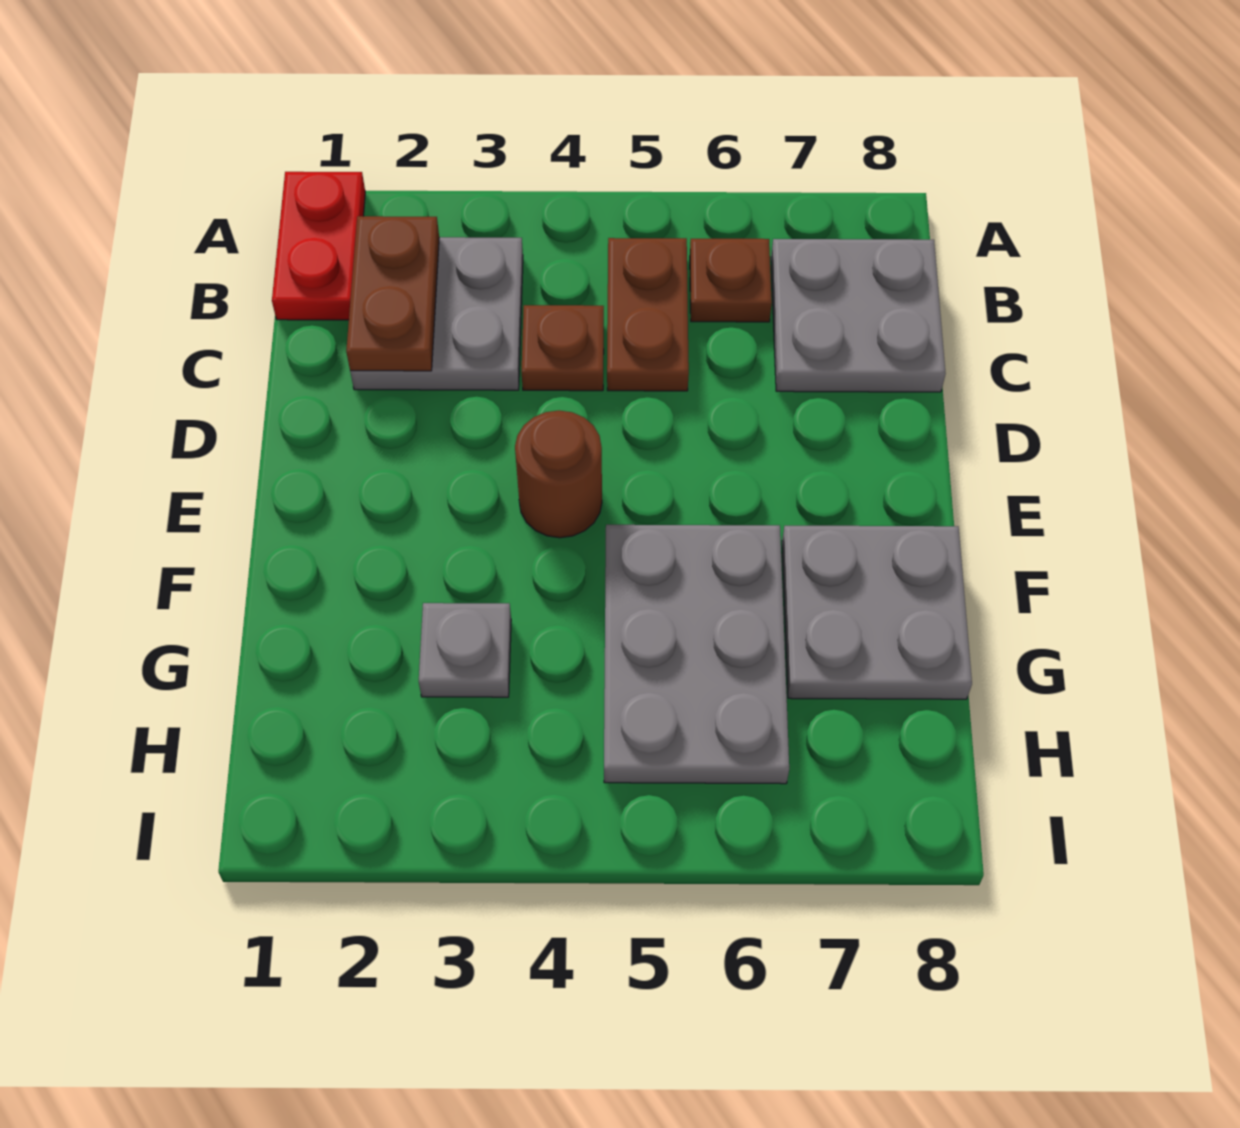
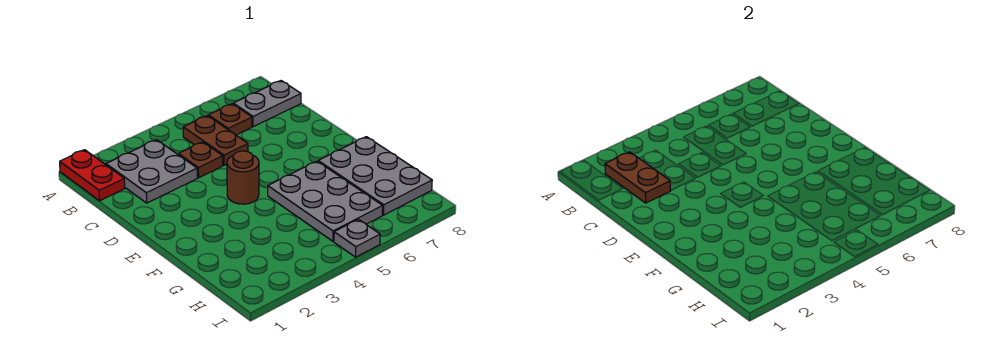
grey 2x2 plate [771,239,946,392] -> grey 1x2 plate [233,81,301,127]
grey 2x2 plate [782,526,972,699] -> grey 2x3 plate [318,137,432,215]
grey 1x1 plate [419,603,511,697] -> grey 1x1 plate moved to [334,219,380,257]

